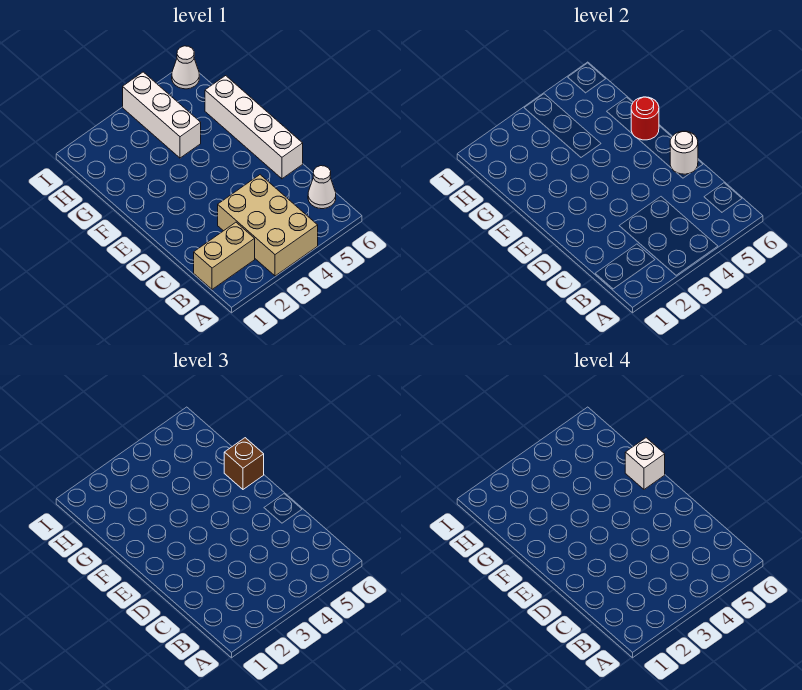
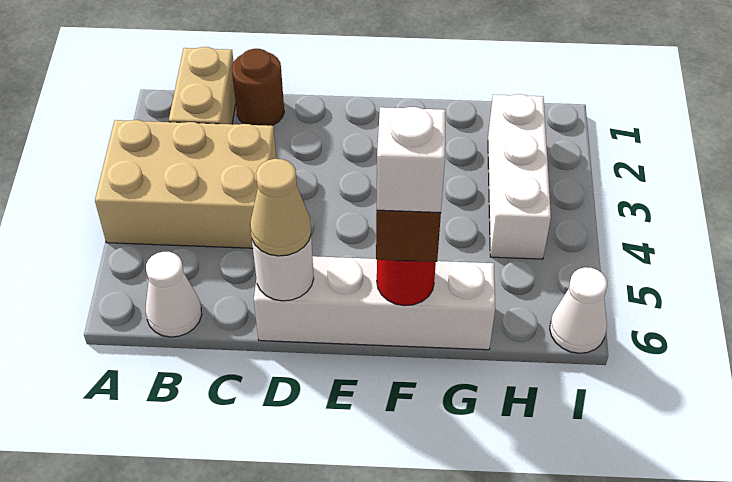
none -> brown 1x1 round brick [232,49,284,126]
none -> tan 1x1 cone [250,159,311,256]
white 1x3 brick [123,72,201,158] -> white 1x3 brick turned to [488,94,551,259]

